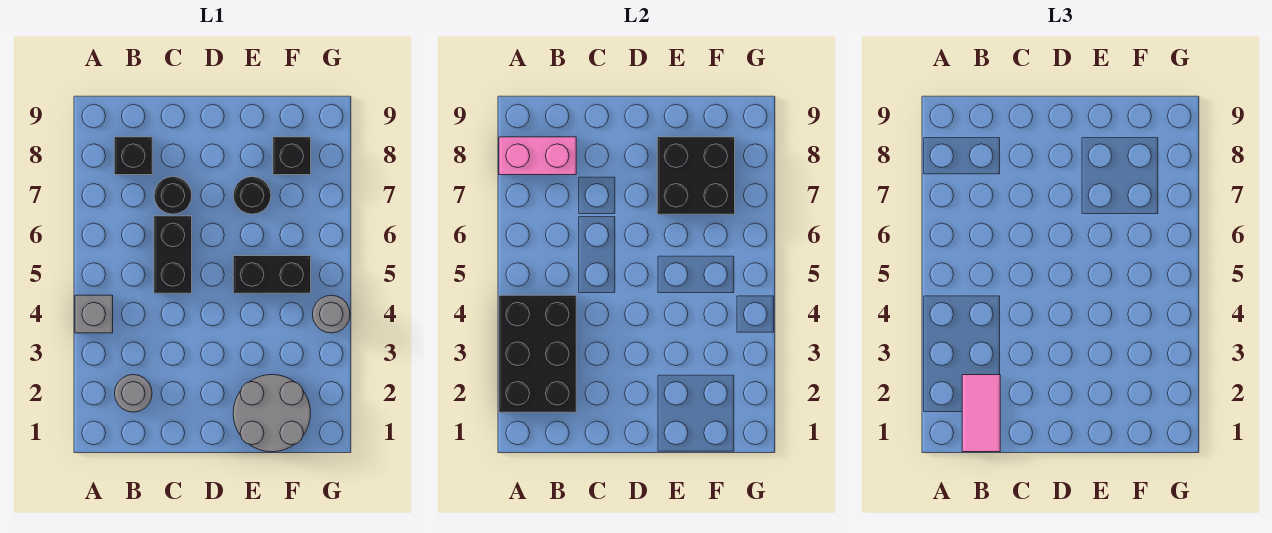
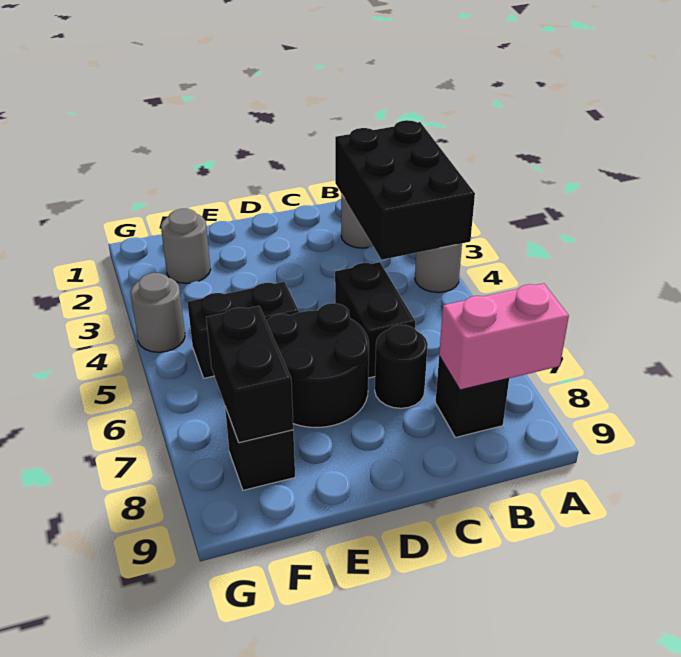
grey 1x1 brick [75,295,113,333] -> grey 1x1 round brick [415,244,462,292]
pink 1x2 tile [962,375,1000,452] -> none
grey 2x2 round brick [233,375,311,452] -> grey 1x1 round brick [161,209,211,283]
black 1x1 round brick [233,177,271,214] -> black 2x2 round brick [267,303,369,428]
black 2x2 brick [657,137,735,214] -> black 1x2 brick [206,306,293,443]

